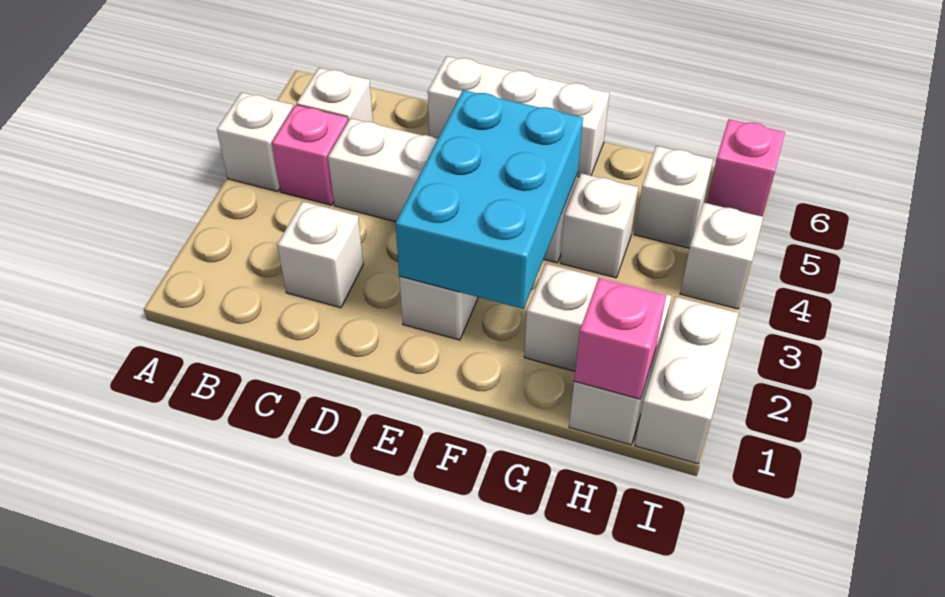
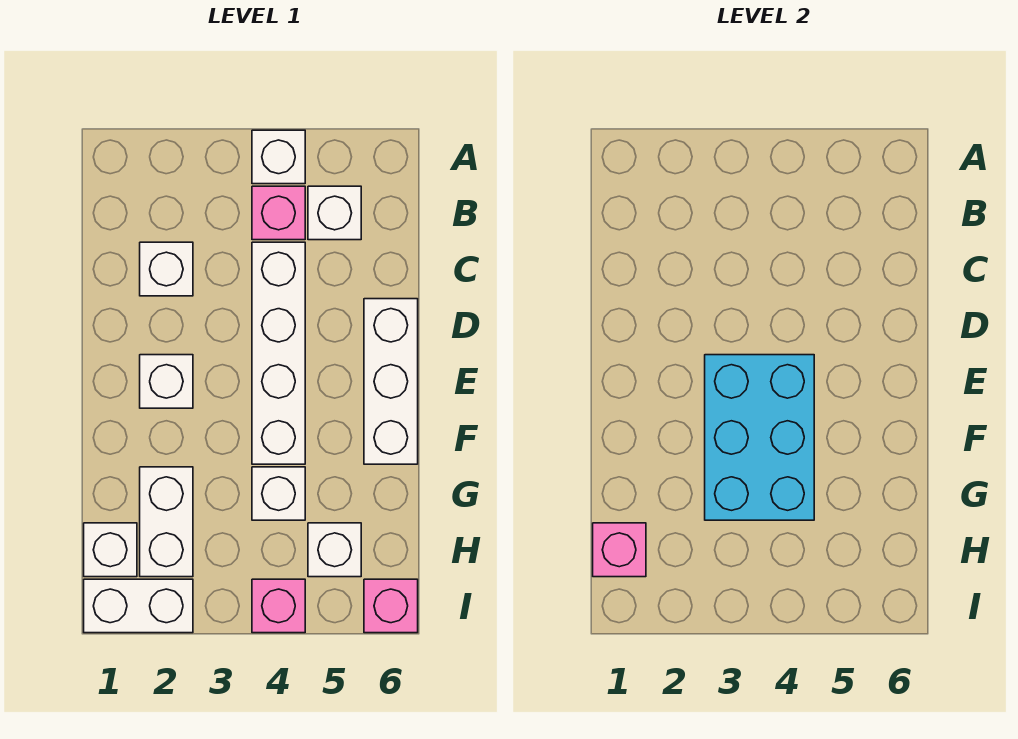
cyan 2x3 brick [395,90,583,309] -> cyan 2x3 brick turned to [705,355,814,520]
white 1x1 brick [680,203,763,309] -> pink 1x1 brick [252,579,305,633]

